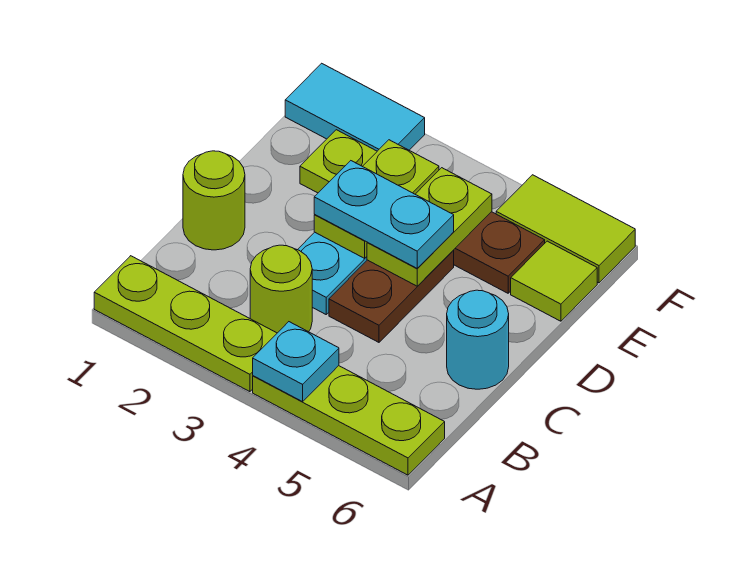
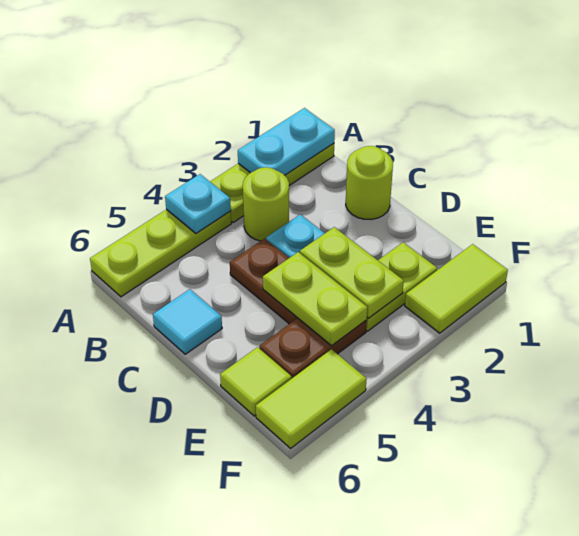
cyan 1x1 round brick [447,290,509,389] -> cyan 1x1 tile [153,289,222,354]
cyan 1x2 plate [314,161,454,268] -> cyan 1x2 plate moved to [238,108,335,175]
cyan 1x2 tile [285,63,425,151] -> lime 1x2 tile [405,244,508,333]

